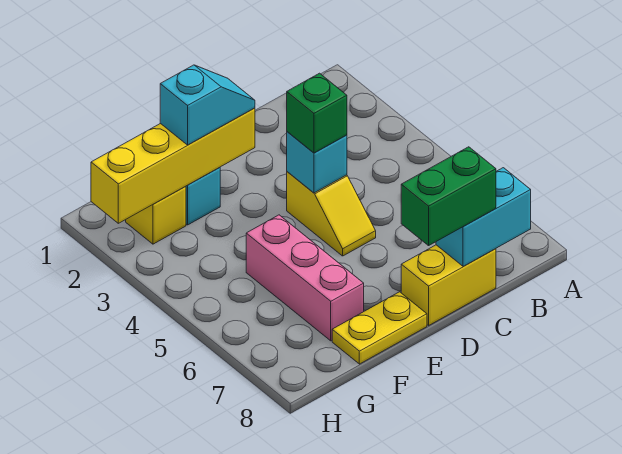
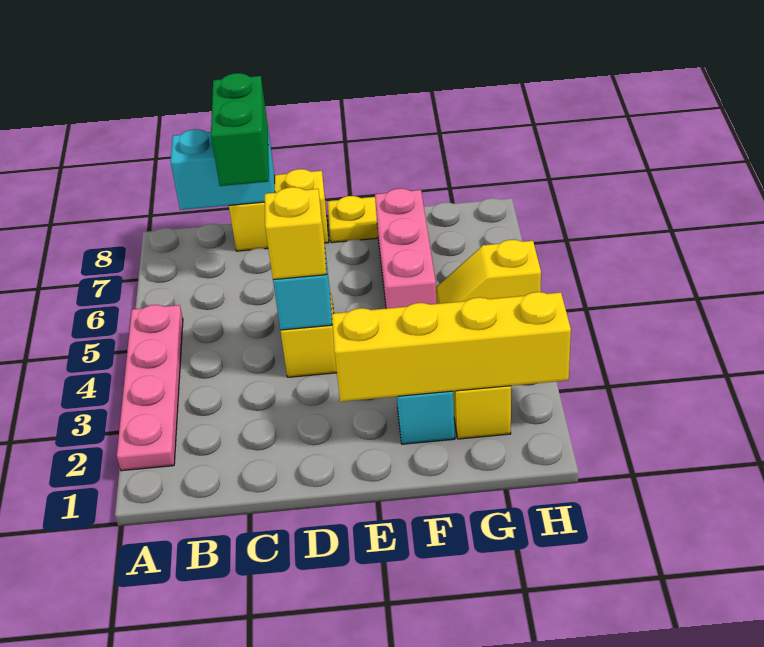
none -> pink 1x4 plate [117,305,183,471]
green 1x2 brick [401,147,496,246] -> green 1x2 brick turned to [211,73,269,186]
green 1x1 brick [287,73,347,153] -> yellow 1x1 brick [264,187,327,280]
cyan 1x2 slope [160,65,255,145] -> none
none -> yellow 1x2 slope [436,240,541,304]

